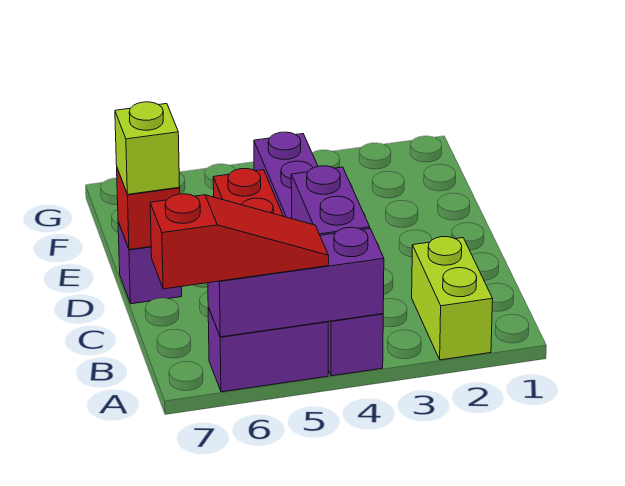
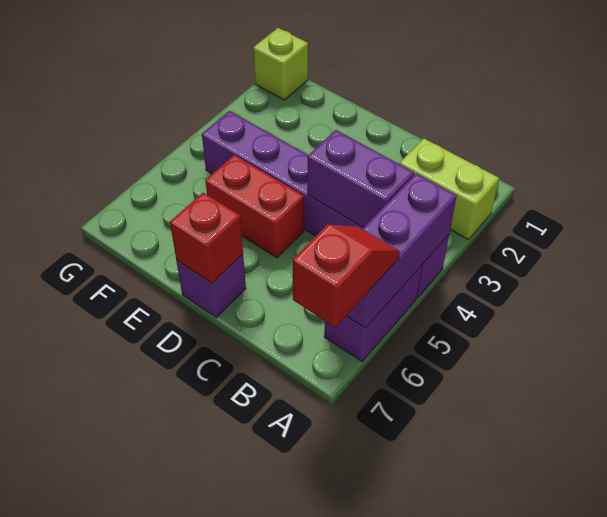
red 1x3 slope [150,194,329,289] -> red 1x2 slope [293,225,400,327]
lime 1x1 brick [115,102,180,194] -> lime 1x1 brick moved to [253,28,308,100]

